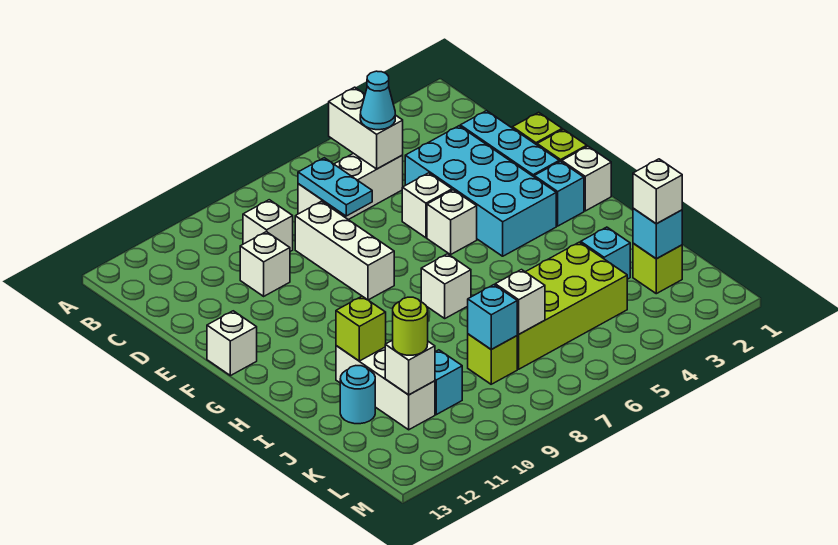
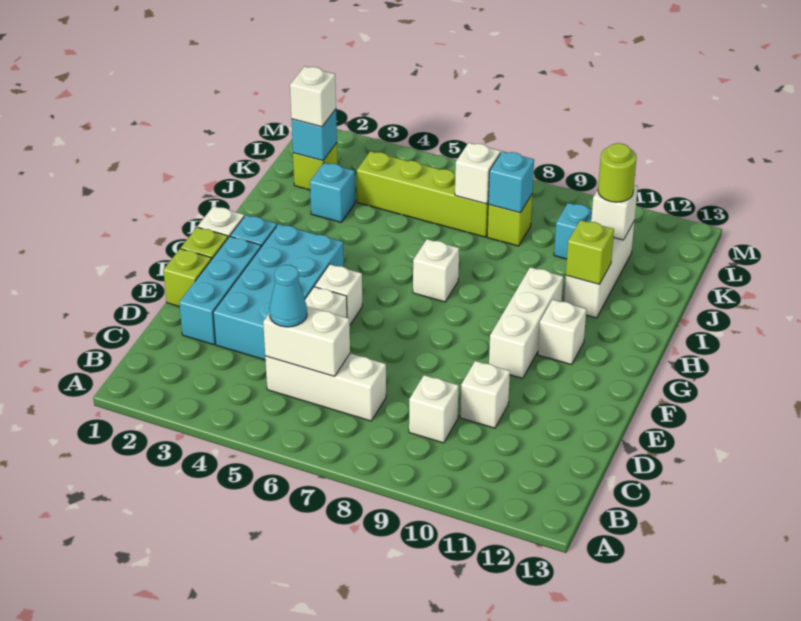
white 1x2 brick [329,87,403,169] -> white 1x2 brick turned to [263,306,350,376]
cyan 1x2 plate [298,158,372,216] -> none
white 1x3 brick [295,201,394,300] -> white 1x3 brick moved to [489,267,563,378]
white 1x1 brick [207,311,257,376] -> white 1x1 brick moved to [538,300,586,365]
lime 2x4 brick [517,242,627,369] -> lime 1x4 brick [357,151,488,237]
cyan 1x1 round brick [340,366,375,424] -> none

